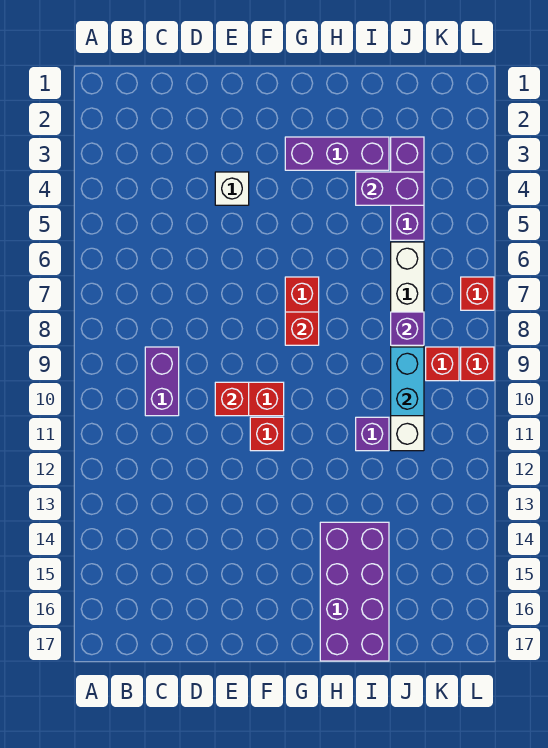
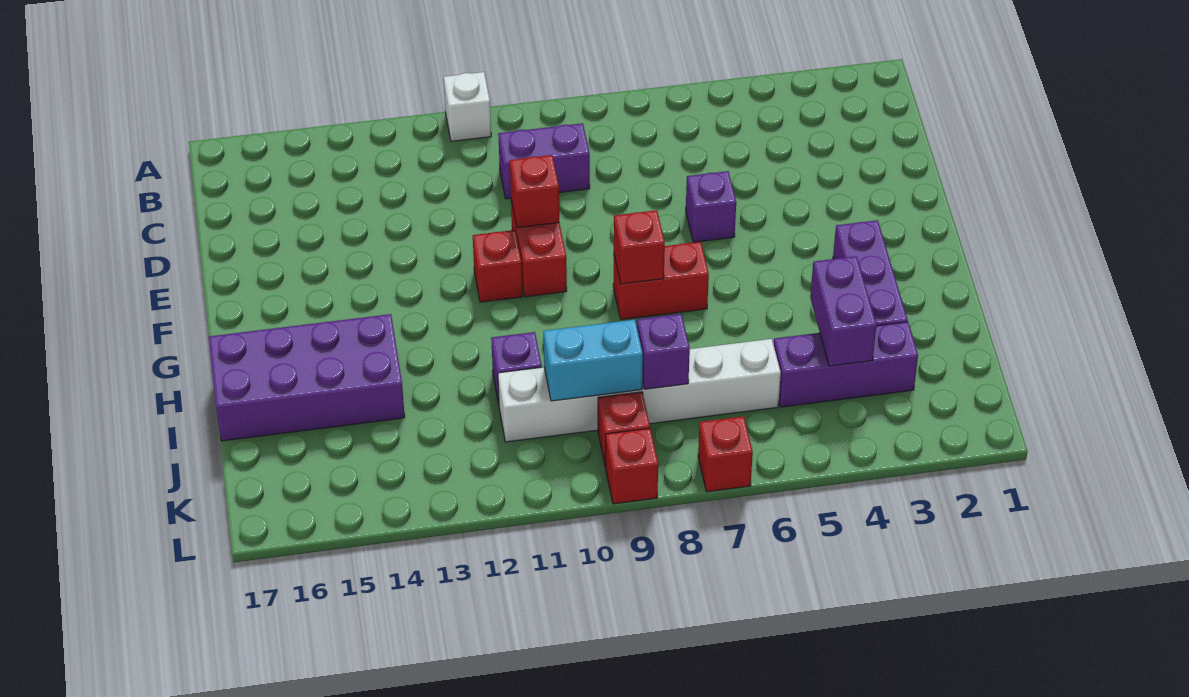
white 1x1 brick [215,172,249,205] -> white 1x1 brick moved to [444,72,491,141]
none -> purple 1x1 brick [686,171,736,242]

